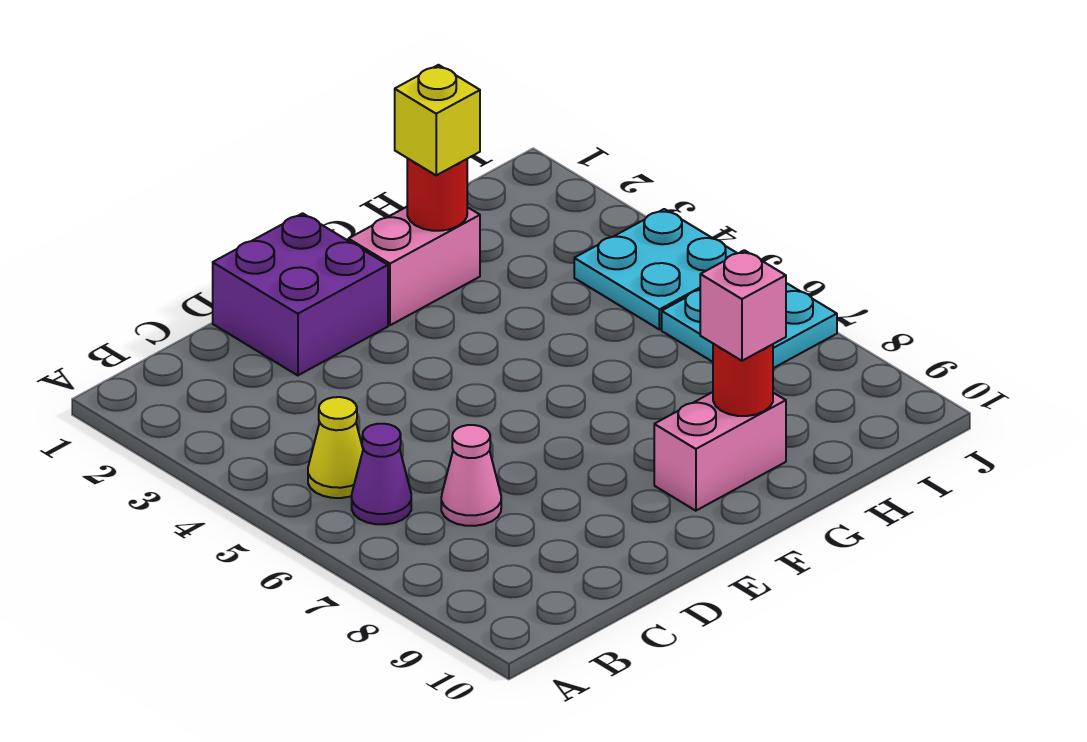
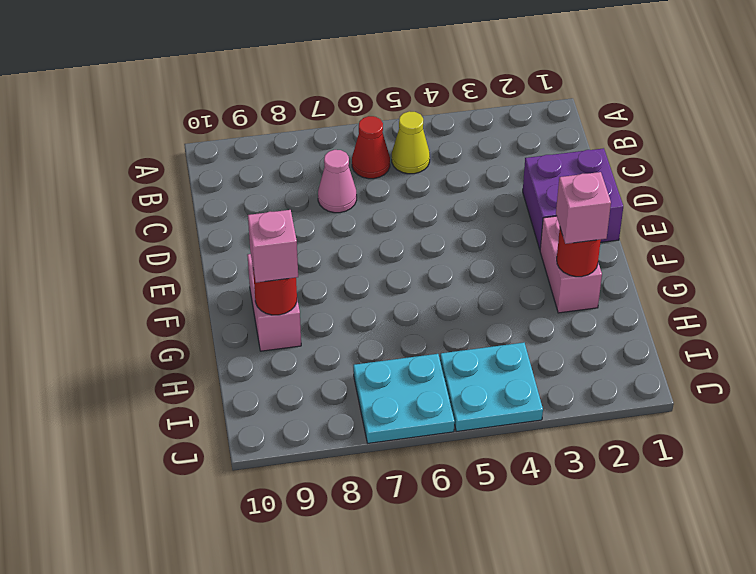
purple 1x1 cone [352,424,411,524] -> red 1x1 cone [352,116,390,179]
yellow 1x1 brick [395,65,480,175] -> pink 1x1 brick [556,172,611,244]

